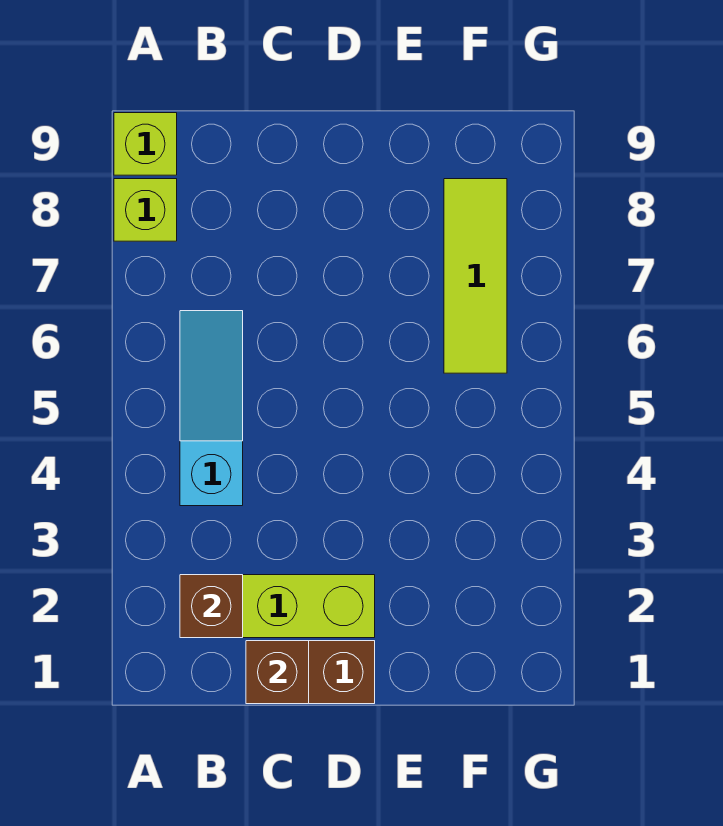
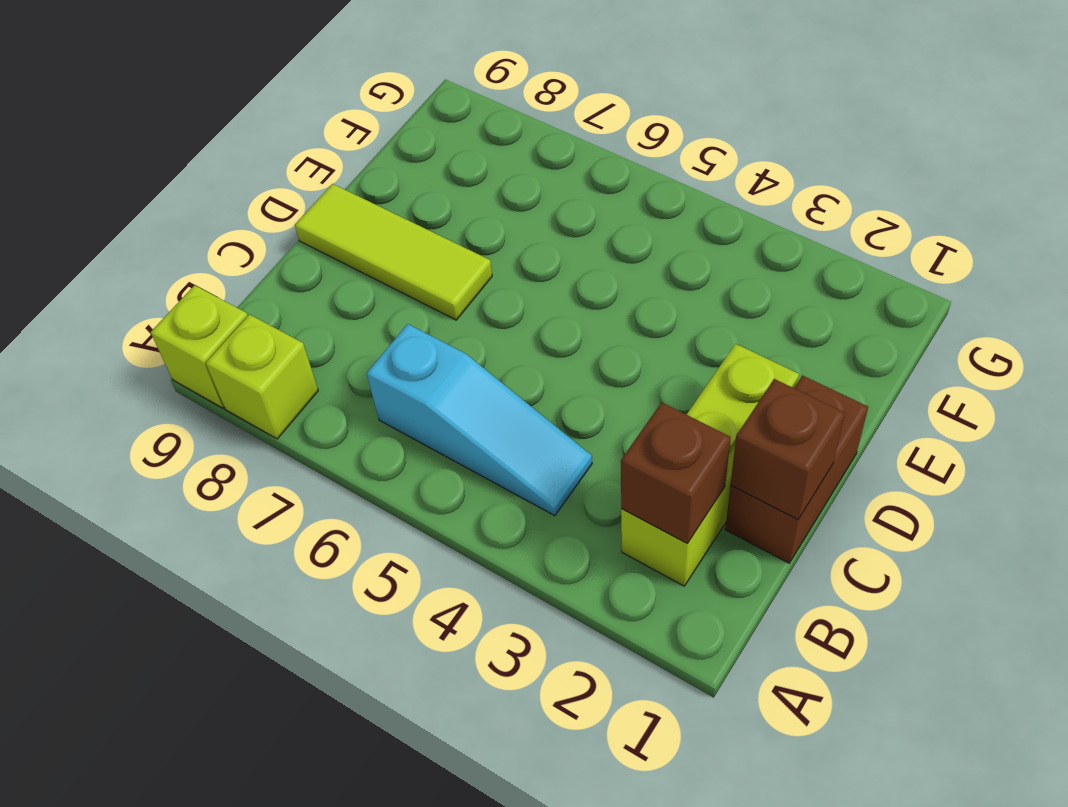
cyan 1x3 slope [180,311,243,506] -> cyan 1x3 slope turned to [367,324,592,516]
lime 1x3 tile [444,179,507,373] -> lime 1x3 tile moved to [295,184,492,320]

